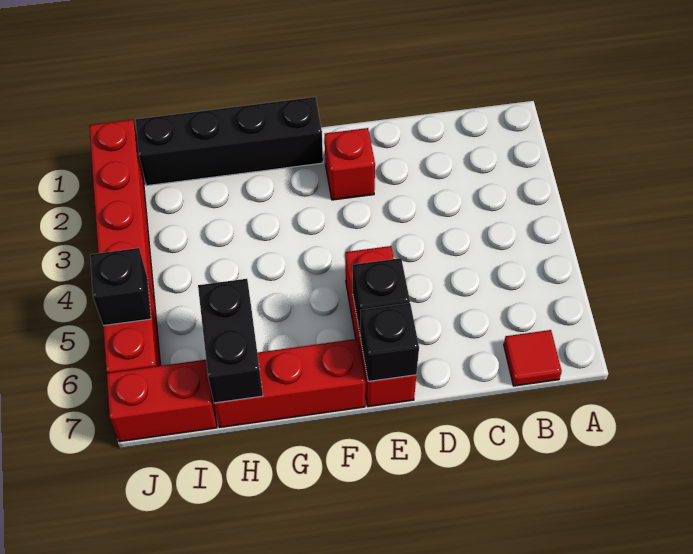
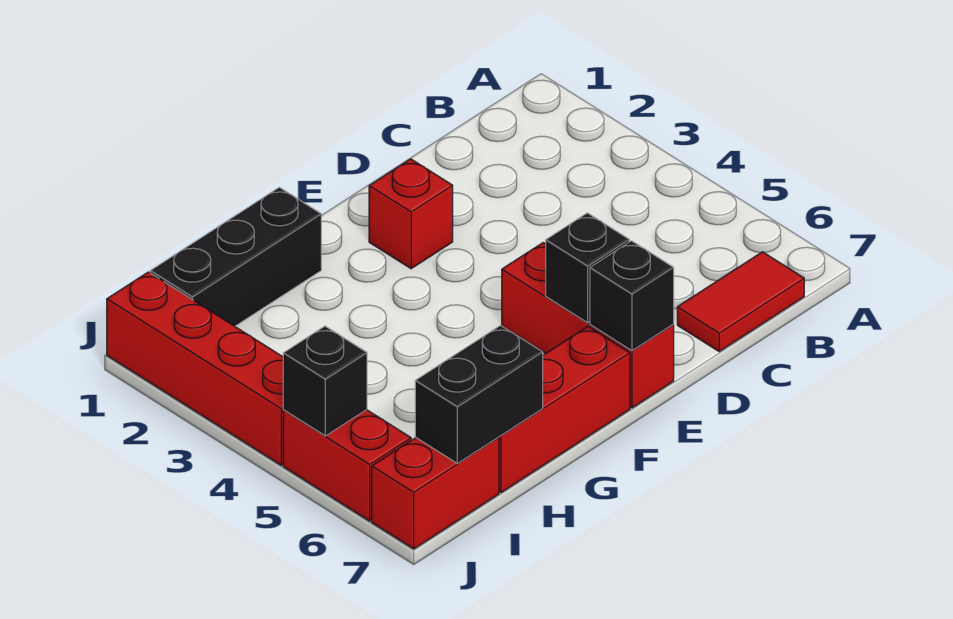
red 1x1 tile [504,330,562,386] -> red 1x2 tile [677,252,804,351]
black 1x4 brick [136,97,323,186] -> black 1x3 brick [150,187,321,326]
black 1x2 brick [198,279,263,403] -> black 1x2 brick turned to [415,326,543,463]

